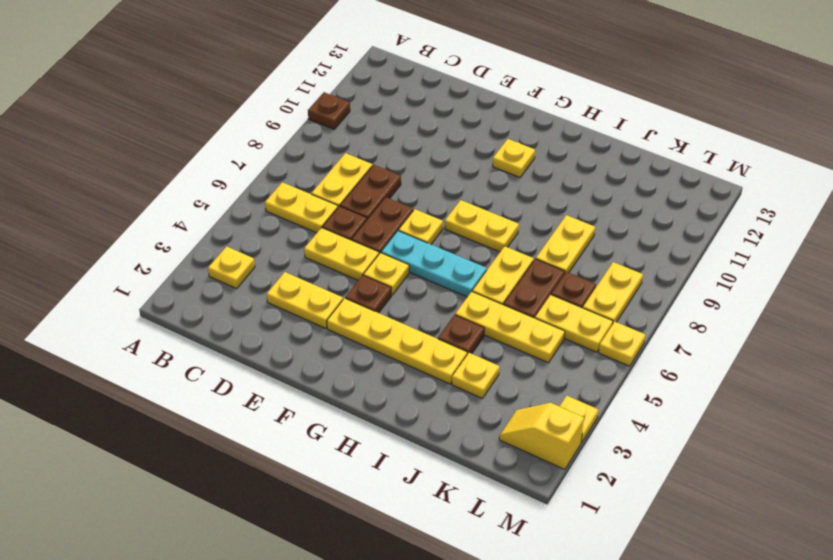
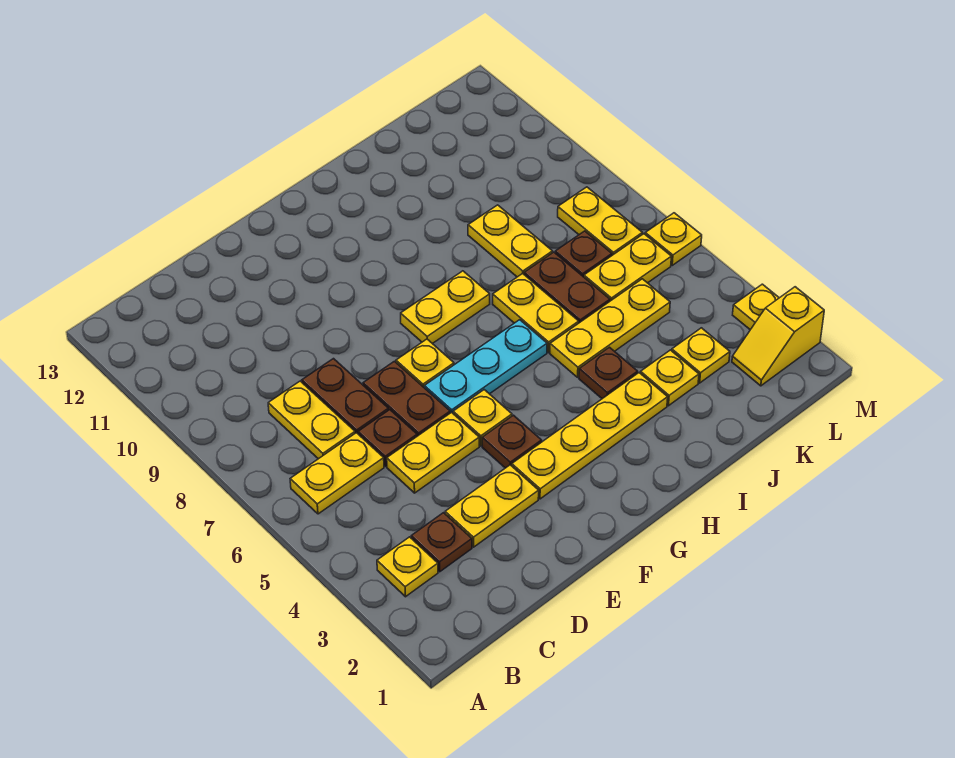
brown 1x1 plate [308,92,350,129] -> brown 1x1 plate moved to [411,513,472,572]
yellow 1x1 plate [493,139,535,177] -> yellow 1x1 plate moved to [672,328,730,383]

